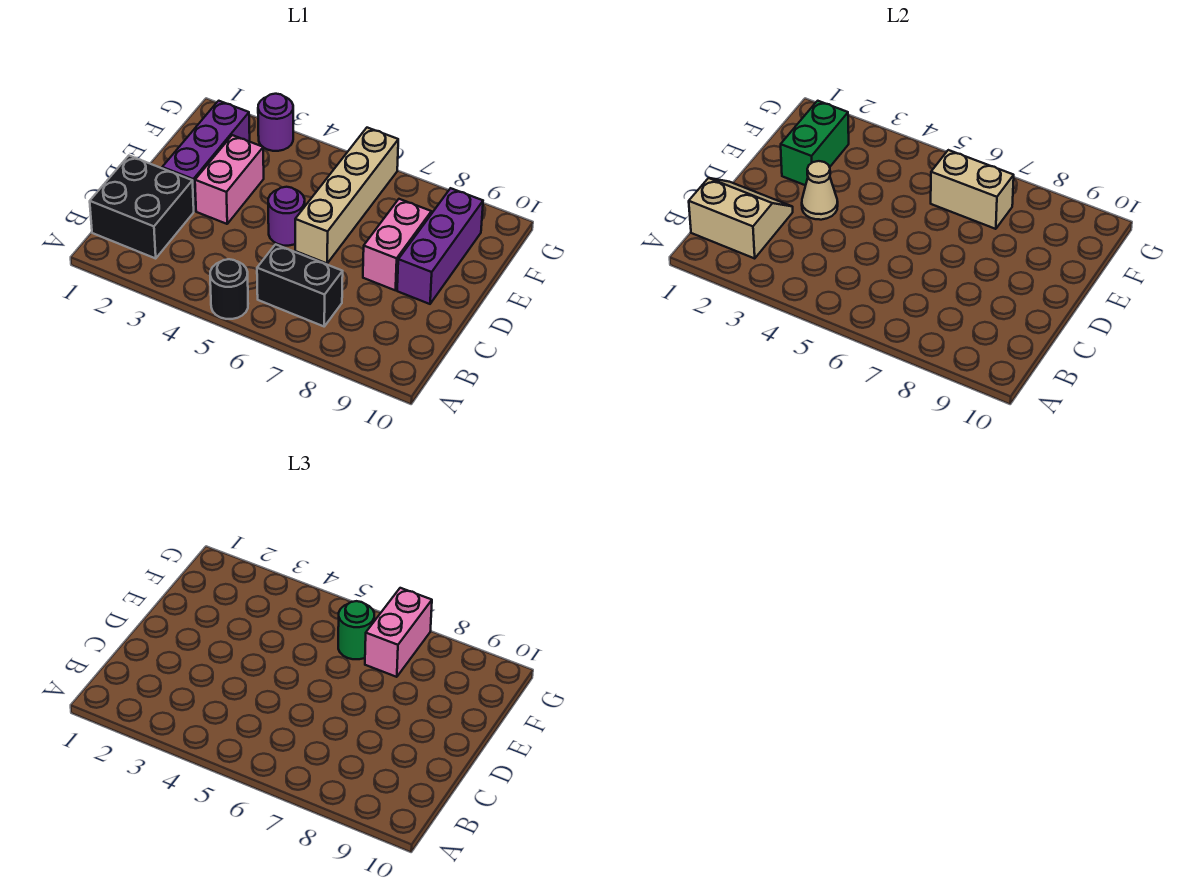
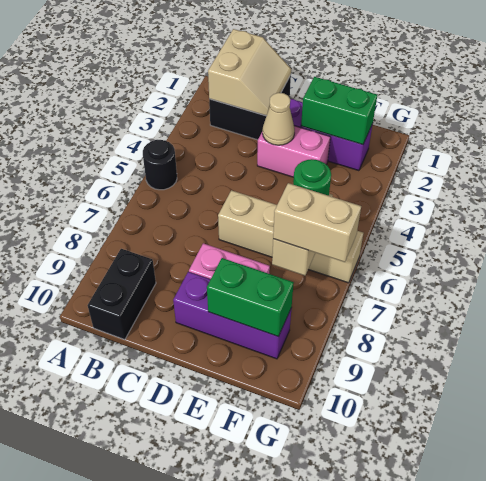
black 1x2 brick [257,244,343,326] -> black 1x2 brick moved to [88,249,156,340]
purple 1x1 round brick [268,187,305,246] -> none
none -> green 1x2 brick [207,258,294,337]
pink 1x2 brick [365,588,432,677] -> tan 1x2 brick [273,183,361,262]
purple 1x1 round brick [258,94,293,151] -> none

